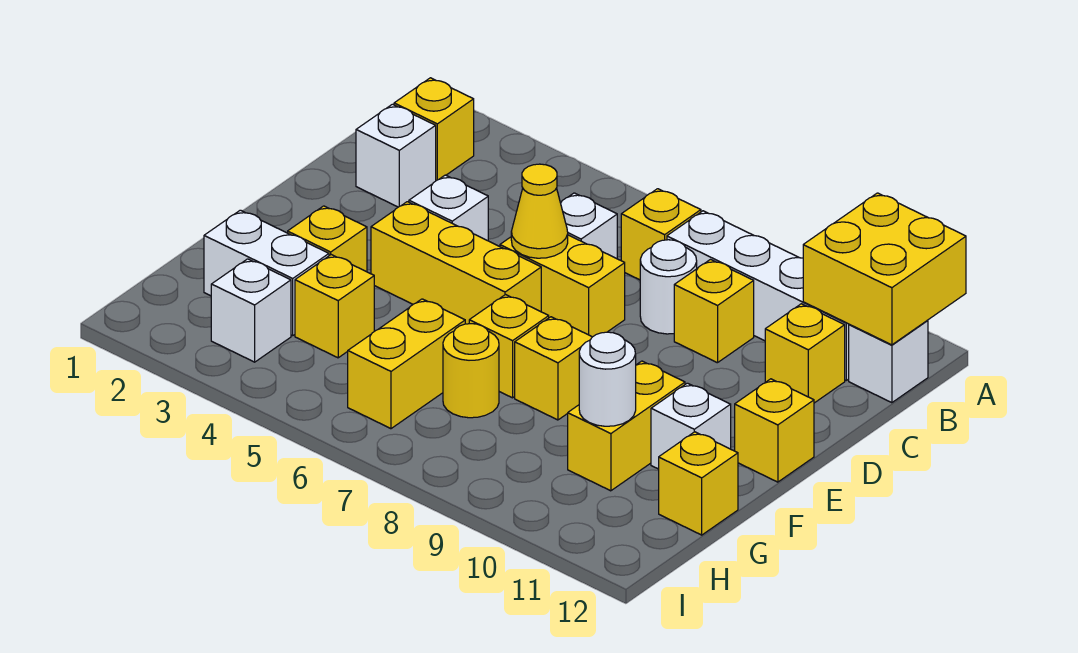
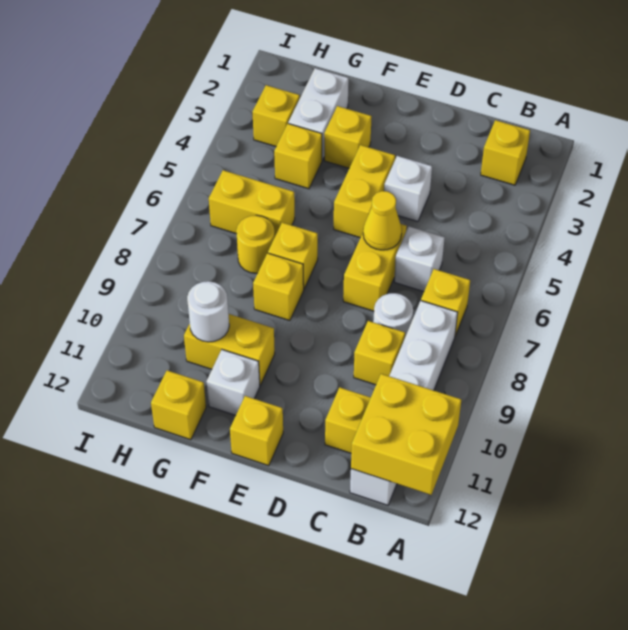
white 1x1 brick [356,104,436,207] -> none
yellow 1x3 brick [371,202,541,324] -> yellow 1x2 brick [334,145,395,238]
white 1x1 brick [211,259,291,362] -> yellow 1x1 brick [253,85,300,146]

